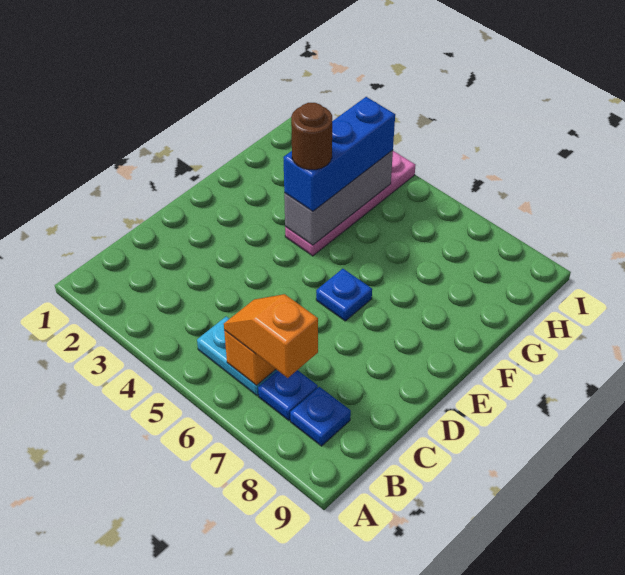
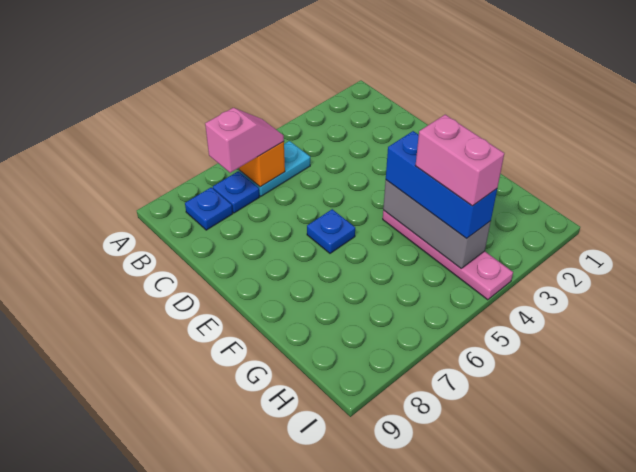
orange 1x2 slope [224,294,318,378] -> pink 1x2 slope [205,108,284,173]
brown 1x1 round brick [291,103,332,170] -> none
none -> pink 1x2 brick [415,115,504,206]

